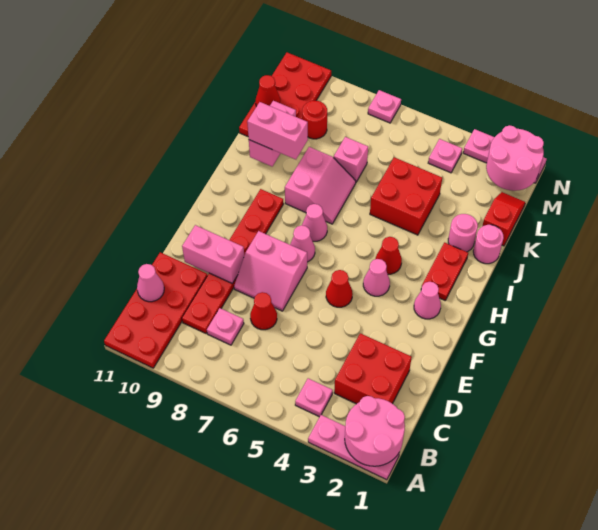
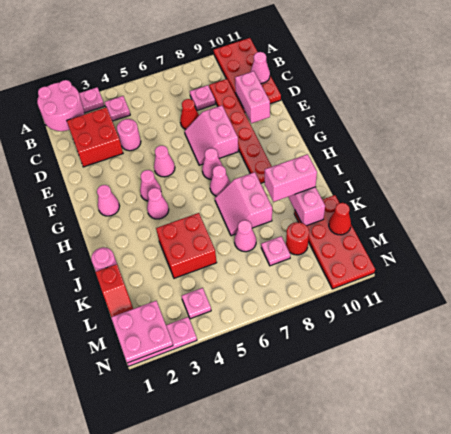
pink 2x2 slope [234,231,307,311] -> pink 2x2 slope turned to [185,105,238,165]
pink 1x2 brick [182,225,244,283] -> pink 1x2 brick turned to [235,71,270,123]
red 1x1 cone [326,270,353,307] -> pink 1x1 cone [154,145,175,177]
red 1x2 plate [421,243,468,300] -> none
red 1x1 cone [376,237,402,274] -> pink 1x1 cone [147,188,169,219]
pink 1x1 round brick [448,214,478,252] -> pink 1x1 round brick moved to [117,119,141,151]
pink 1x1 brick [334,137,368,182] -> pink 1x1 cone [234,220,256,252]
pink 2x2 round brick [486,125,544,191] -> pink 2x2 plate [111,301,173,363]
pink 1x1 plate [368,90,401,123] -> pink 1x1 plate moved to [261,236,290,266]

